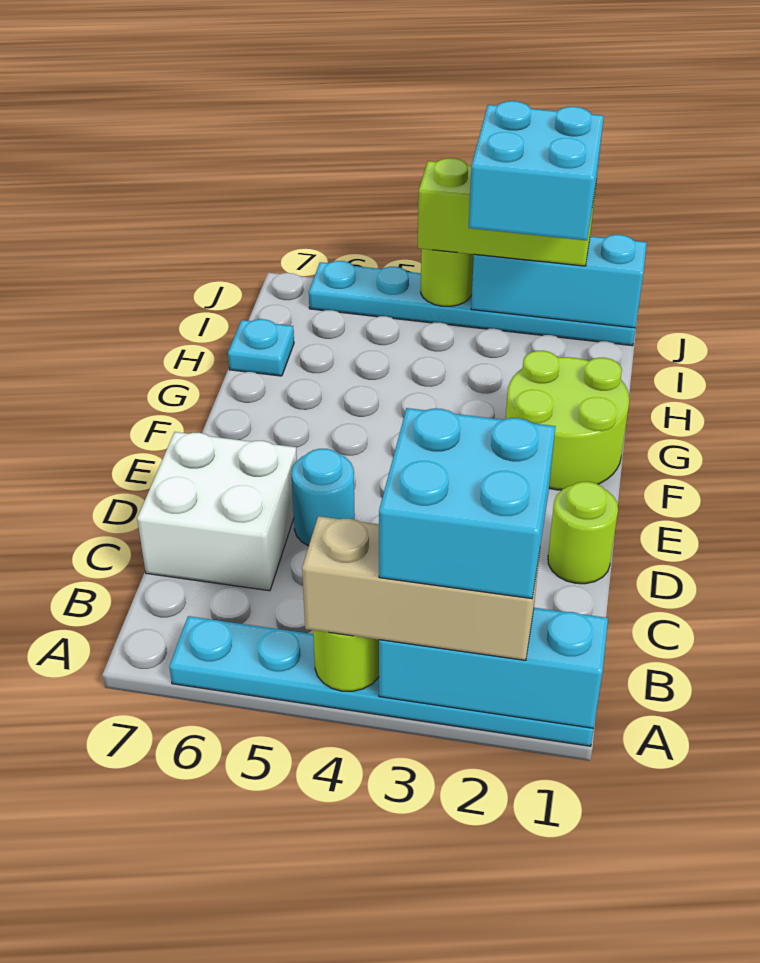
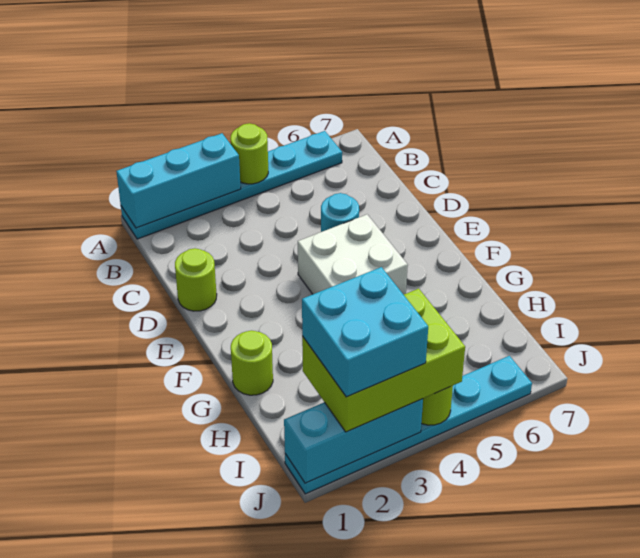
tan 1x3 brick [302,516,540,660] -> none
cyan 2x2 brick [379,408,555,599] -> none
white 2x2 brick [137,432,297,591] -> white 2x2 brick moved to [298,214,408,295]
lime 2x2 round brick [506,351,629,490] -> lime 1x1 round brick [231,331,273,395]
cyan 1x1 plate [228,319,294,376] -> none
lime 1x3 brick [418,158,596,266] -> lime 2x3 brick [302,289,465,432]

